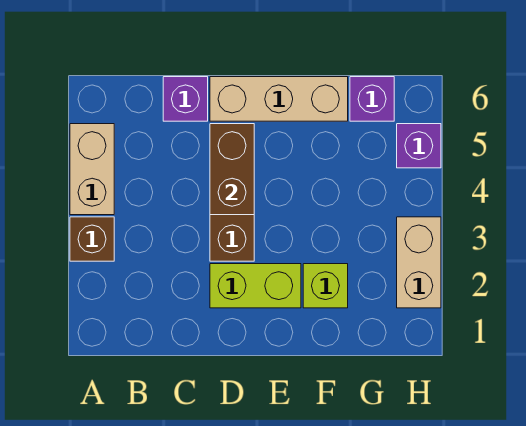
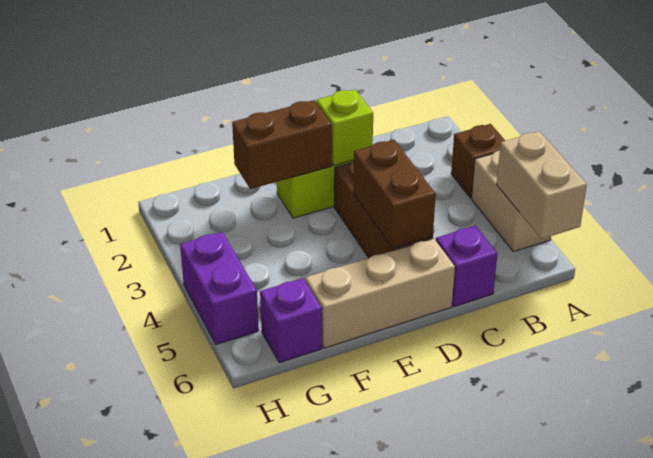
none -> brown 1x2 brick [232,100,332,189]
lime 1x1 brick [303,264,348,308] -> lime 1x1 brick moved to [316,89,373,166]
tan 1x2 brick [397,217,441,308] -> tan 1x2 brick moved to [496,131,587,239]
purple 1x1 brick [397,124,441,168] -> purple 1x2 brick [180,232,259,344]

